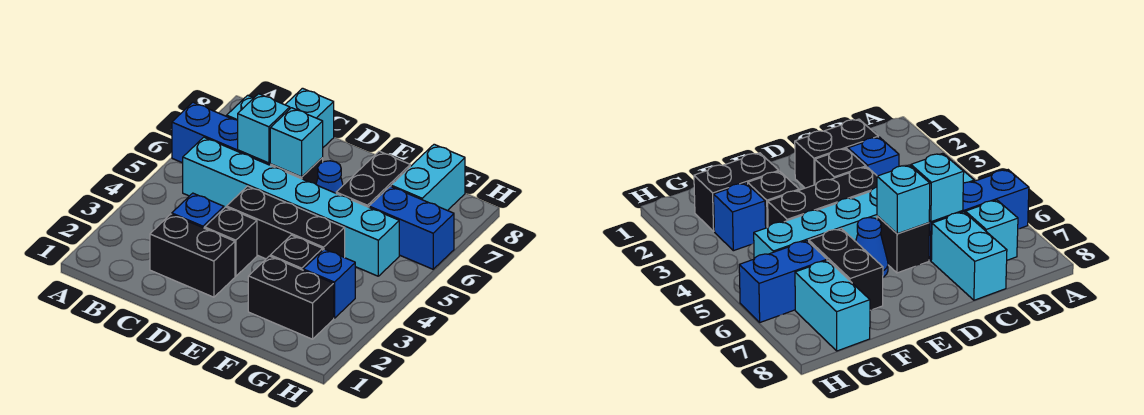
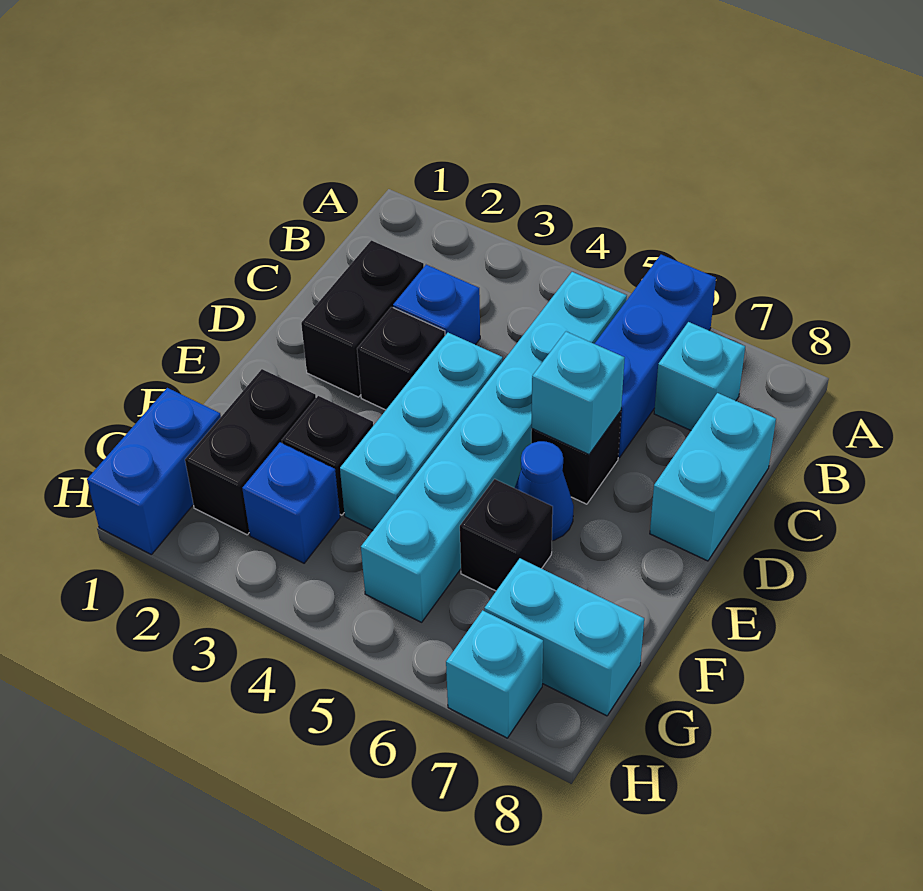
cyan 1x1 brick [238,94,290,163] -> cyan 1x1 brick moved to [446,610,543,738]
cyan 1x2 brick [285,88,334,147] -> cyan 1x2 brick turned to [650,393,776,561]
black 1x3 brick [227,186,345,259] -> cyan 1x3 brick [340,333,503,530]
black 1x2 brick [336,151,410,207] -> black 1x1 brick [460,479,553,591]
blue 1x2 brick [369,186,454,269] -> blue 1x2 brick moved to [87,388,221,554]

